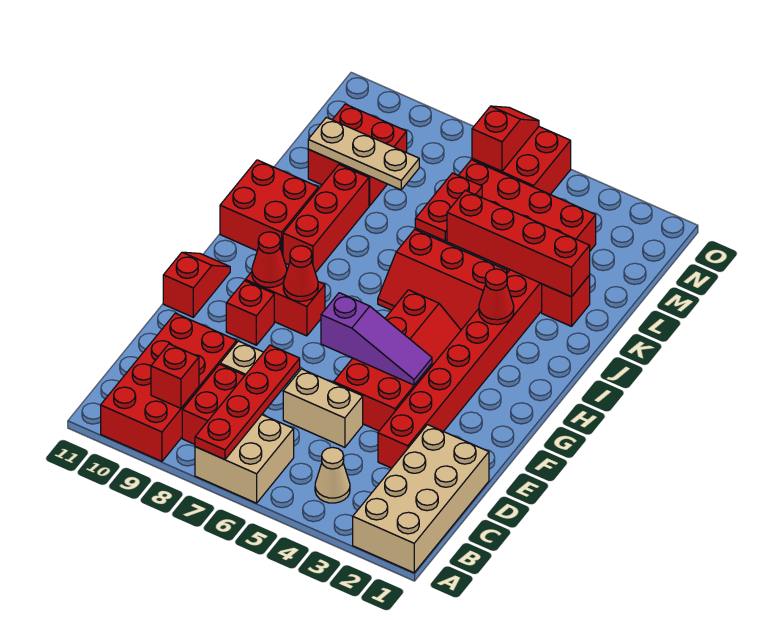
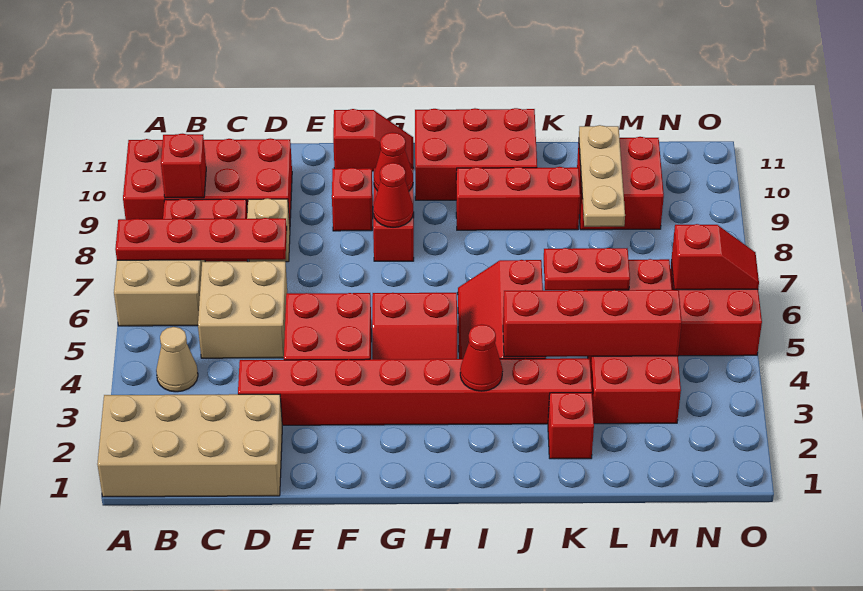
tan 1x2 brick [283,369,363,447] -> tan 2x2 brick [198,261,287,358]
purple 1x3 slope [321,293,432,385] -> none
red 2x2 brick [220,160,318,255] -> red 2x3 brick [415,108,537,200]
red 1x4 brick [447,190,590,297] -> red 1x4 brick turned to [503,290,682,357]

